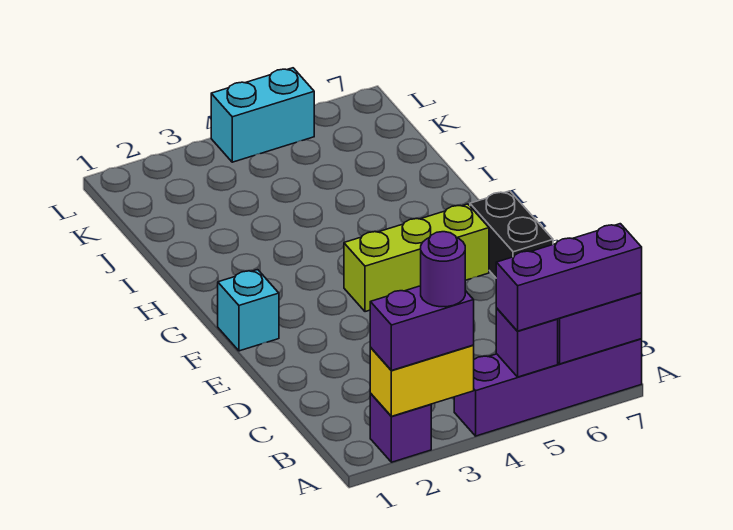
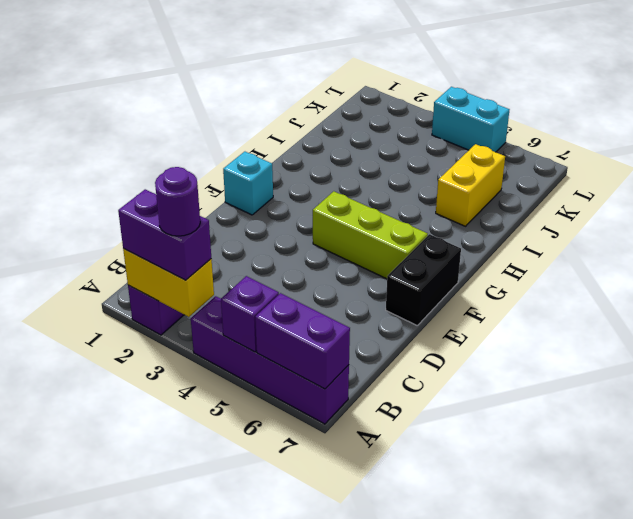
purple 1x3 brick [496,224,642,331] -> none
none -> yellow 1x2 brick [436,144,505,226]

